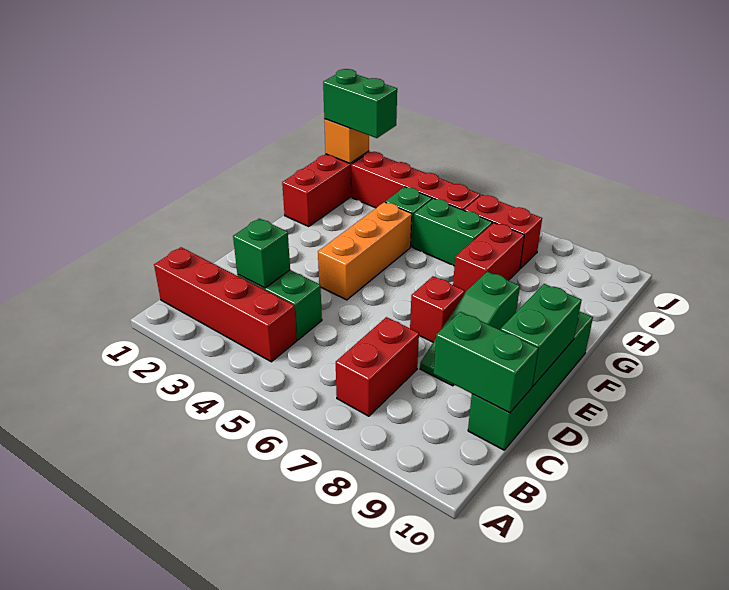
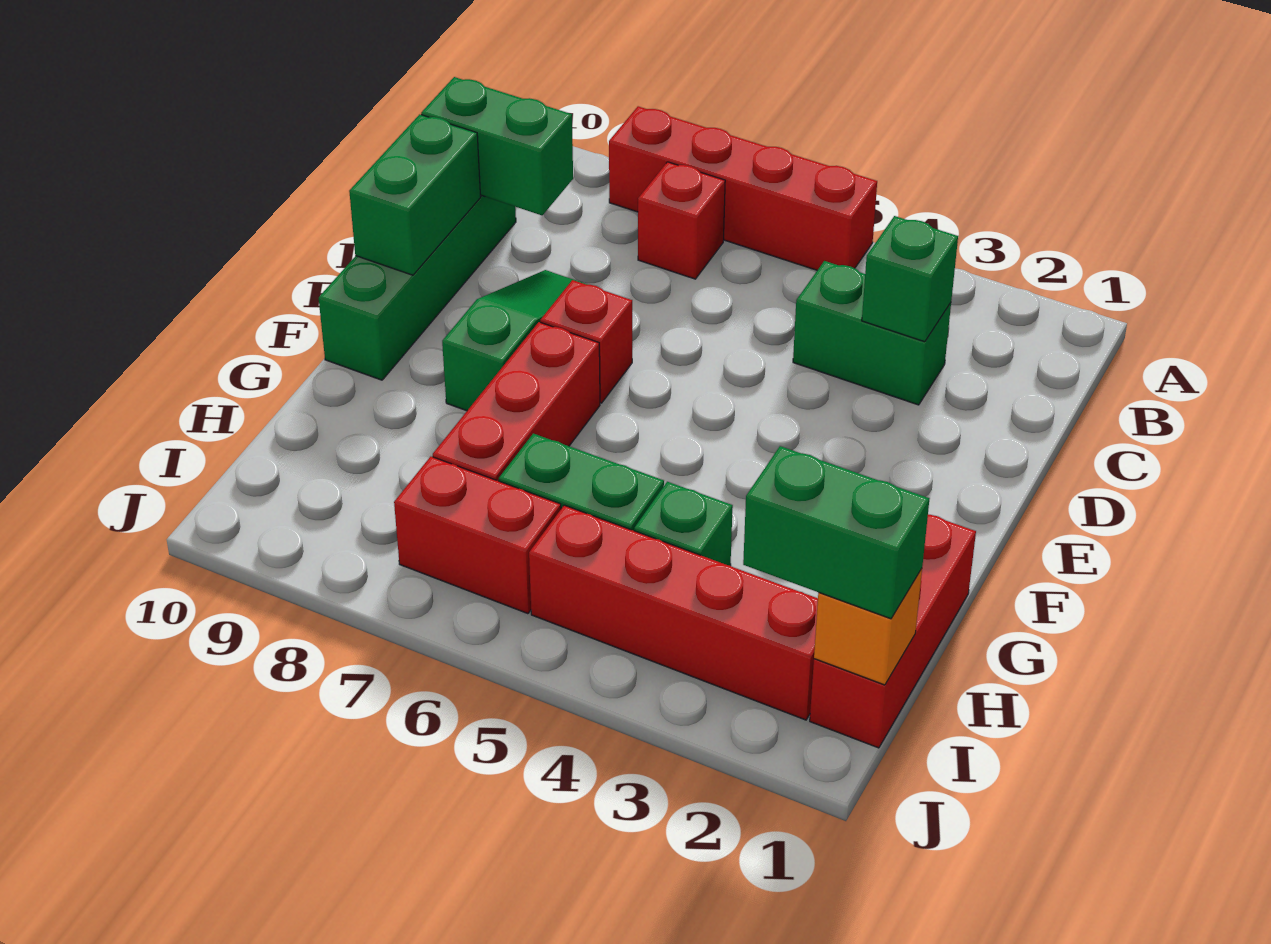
red 1x4 brick [154,247,297,362] -> red 1x4 brick moved to [609,106,877,270]
red 1x2 brick [336,317,419,416] -> red 1x1 brick [638,162,725,279]
orange 1x3 brick [318,202,412,300] -> none
red 1x2 brick [453,223,524,294] -> red 1x3 brick [433,322,600,481]

